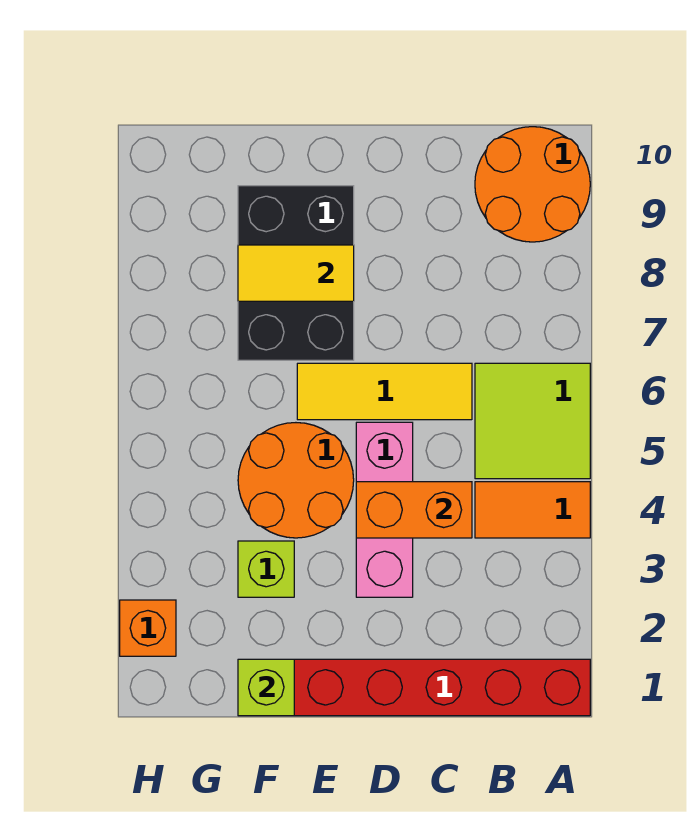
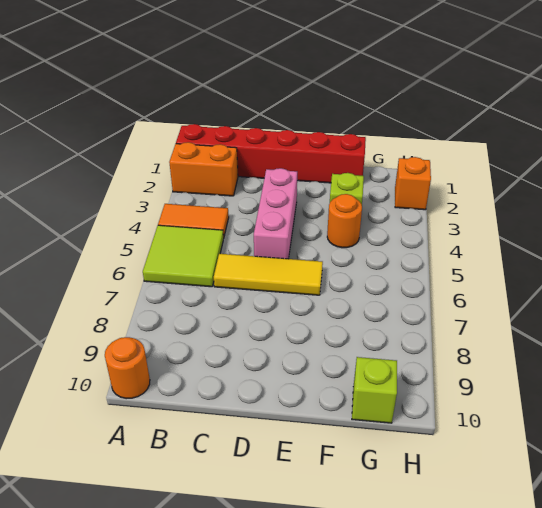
orange 2x2 round brick [475,127,590,242] -> orange 1x1 round brick [105,337,150,399]
orange 1x2 brick [356,482,472,538] -> orange 1x2 brick moved to [169,142,238,196]
orange 2x2 round brick [238,423,354,538] -> orange 1x1 round brick [327,194,362,248]
black 2x3 brick [238,186,354,360] -> none
yellow 1x2 tile [238,245,354,301] -> none
lime 1x1 brick [238,659,294,716] -> lime 1x1 brick moved to [352,357,397,423]

